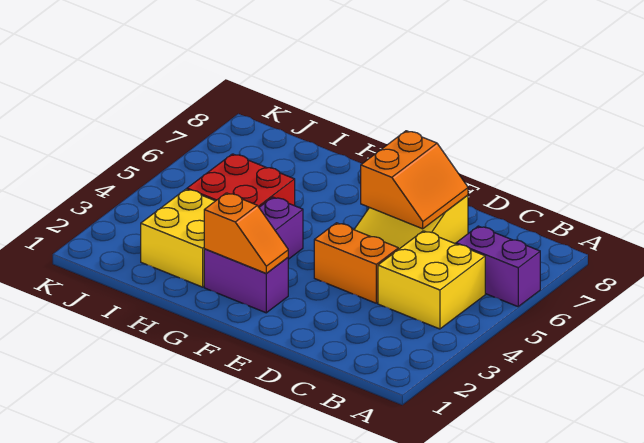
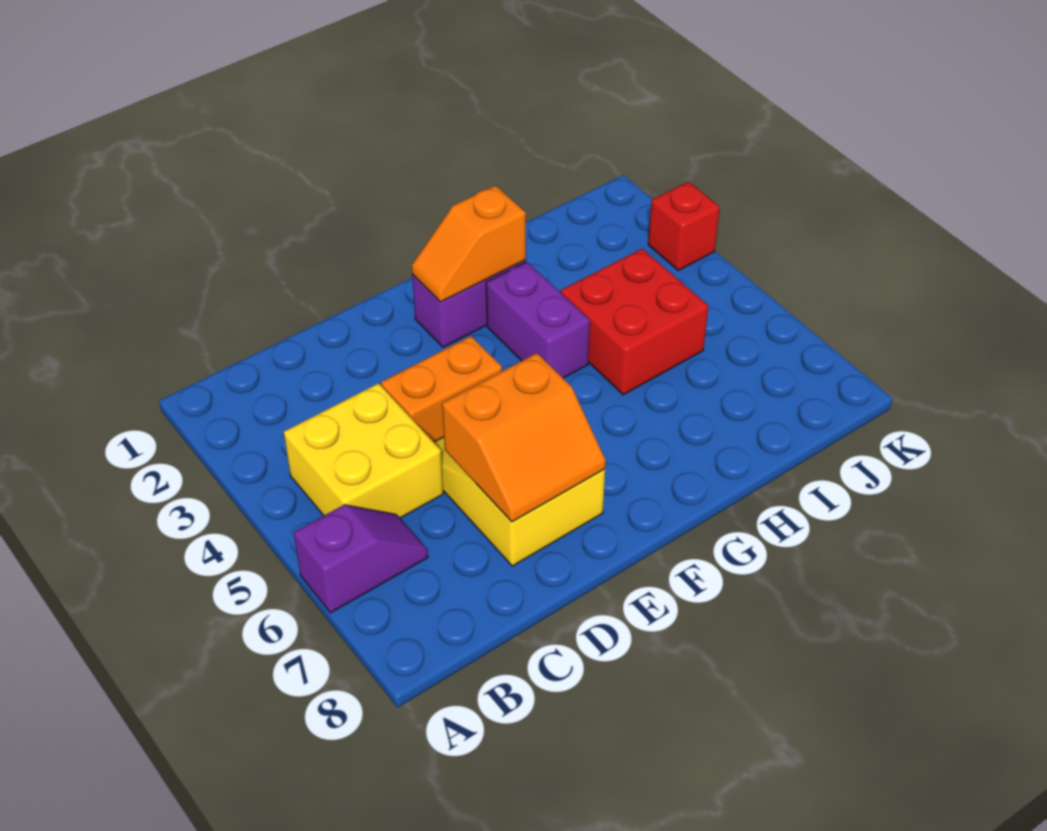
purple 1x2 brick [456,226,540,307] -> purple 1x2 slope [294,505,428,613]
orange 2x2 slope [361,131,468,229] -> orange 2x2 slope turned to [442,353,606,522]
yellow 2x2 brick [141,189,215,287] -> none
none -> red 1x1 brick [648,182,720,270]

